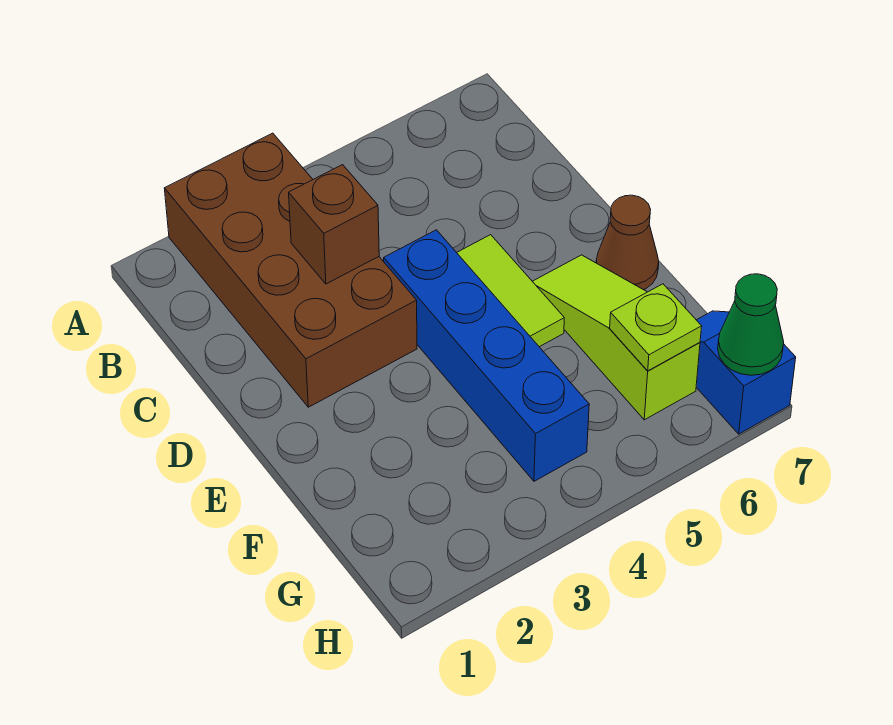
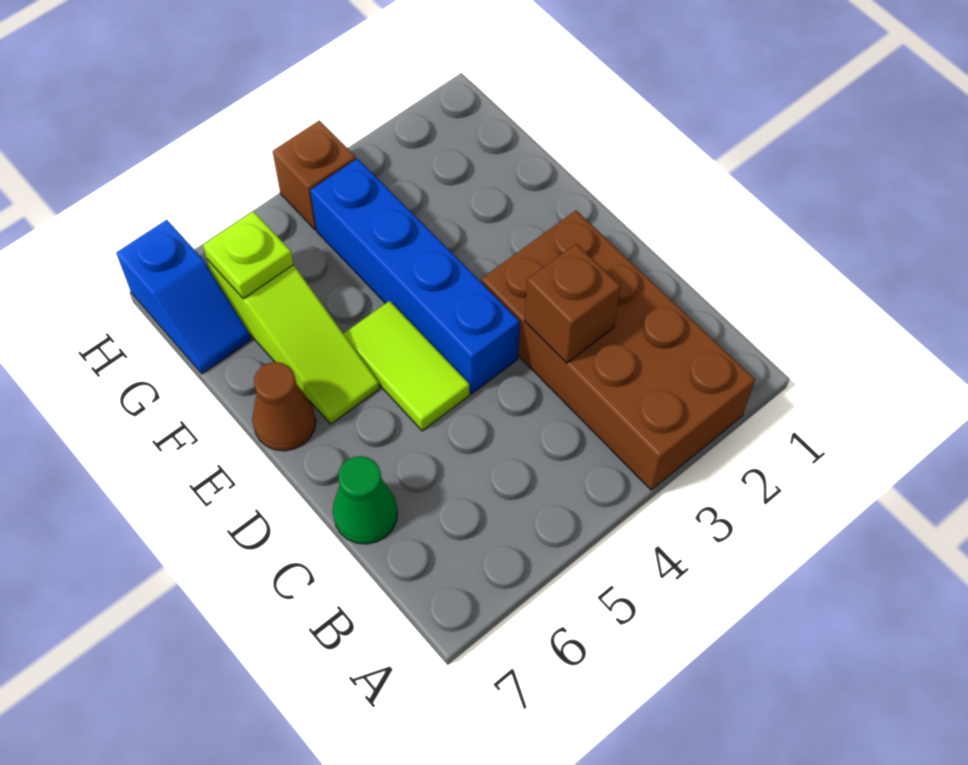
none -> brown 1x1 brick [272,120,356,230]
green 1x1 cone [718,274,784,375] -> green 1x1 cone moved to [333,456,397,544]

